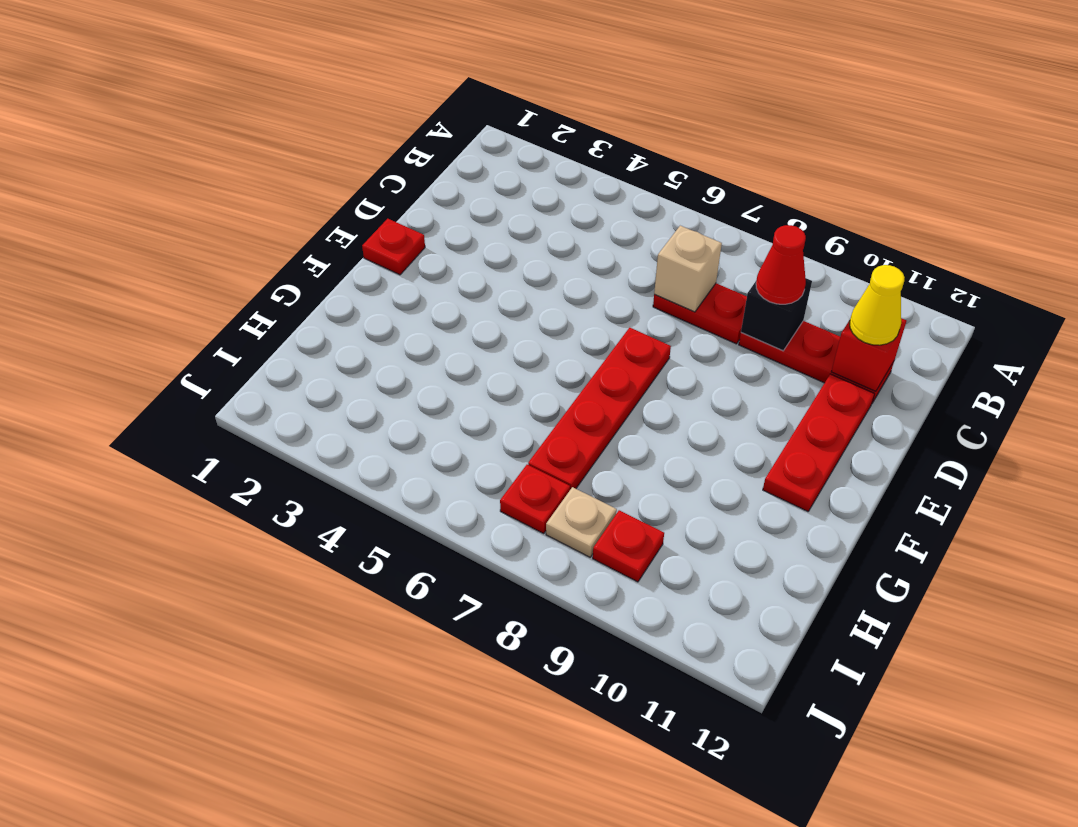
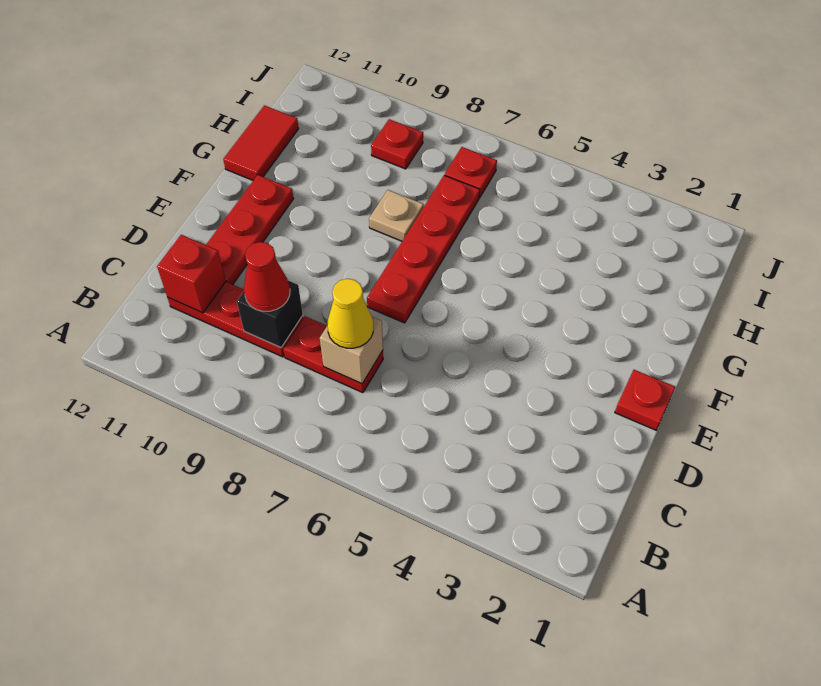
yellow 1x1 cone [850,265,905,345] -> yellow 1x1 cone moved to [327,279,373,348]
none -> red 1x2 tile [223,105,299,180]
tan 1x1 plate [546,487,617,557] -> tan 1x1 plate moved to [369,190,423,241]

